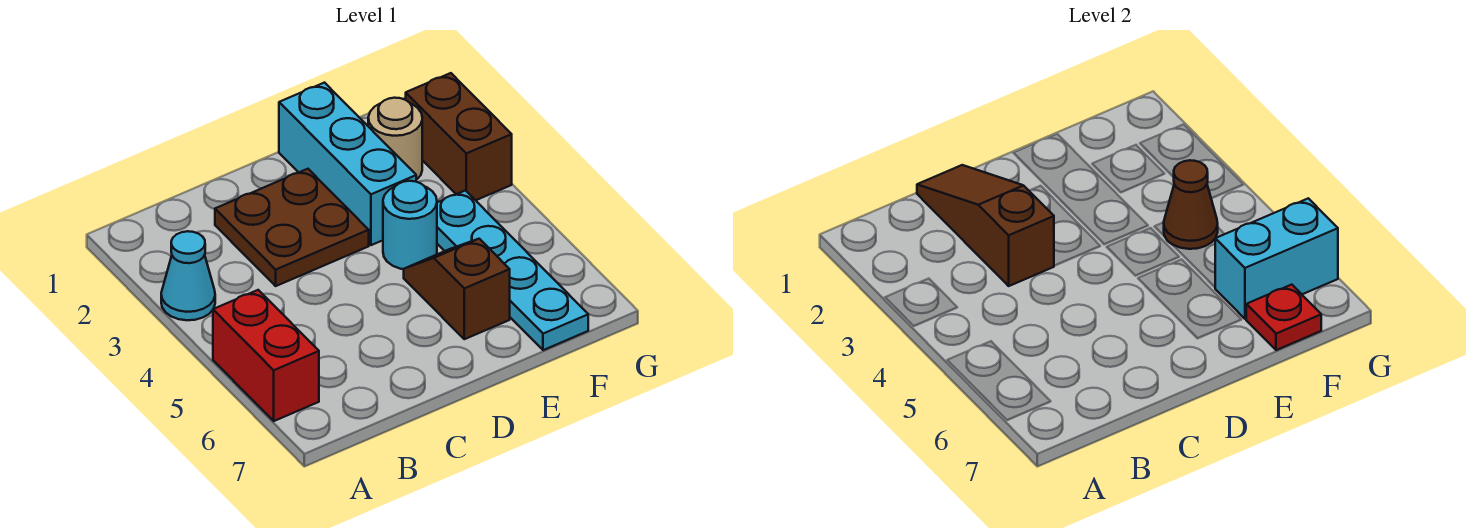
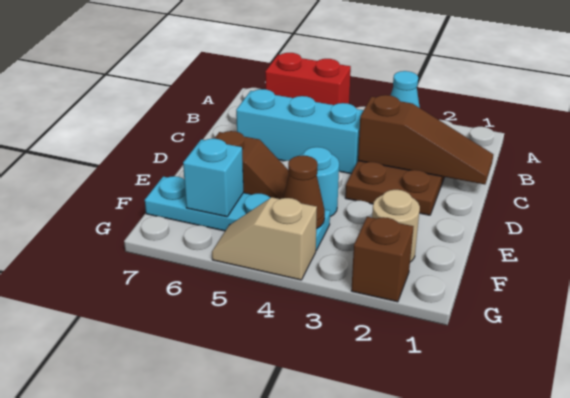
cyan 1x3 brick [279,83,416,245] -> cyan 1x3 brick moved to [236,89,364,174]
cyan 1x2 brick [1215,198,1338,319] -> cyan 1x1 brick [183,139,243,217]
red 1x1 plate [1246,285,1321,350] -> none
brown 1x2 brick [406,73,512,200] -> brown 1x1 brick [351,217,414,302]
none -> tan 1x2 slope [212,197,317,280]

